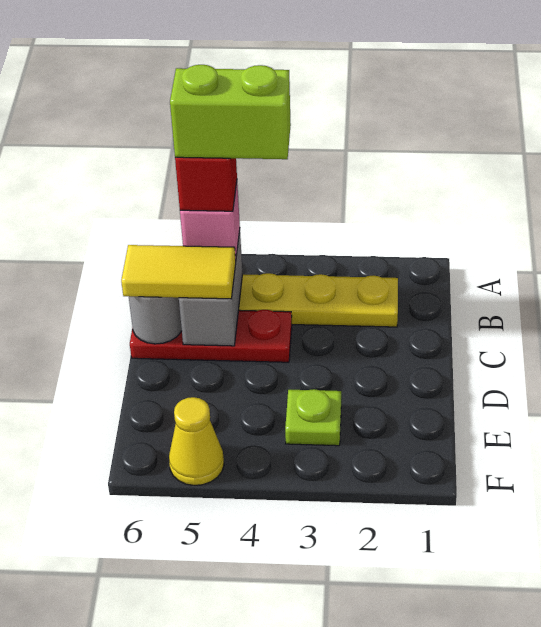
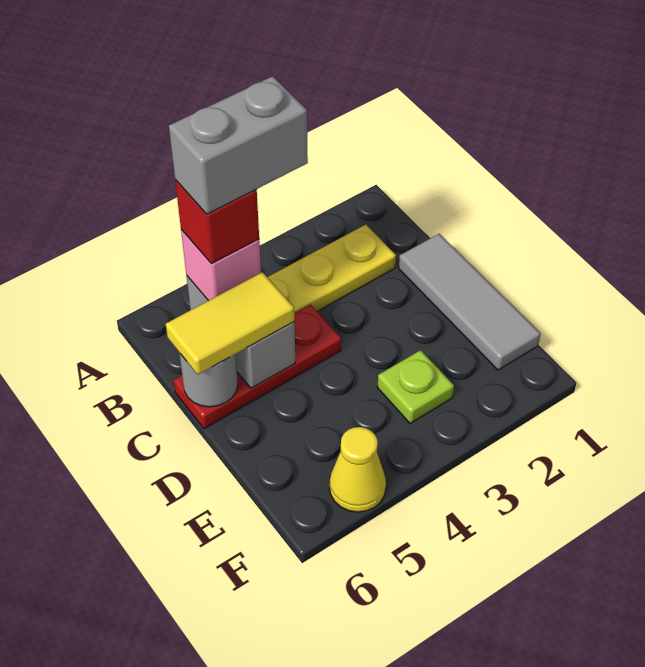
lime 1x2 brick [170,65,291,159] -> grey 1x2 brick [169,76,308,214]
none -> grey 1x3 tile [399,234,541,370]

